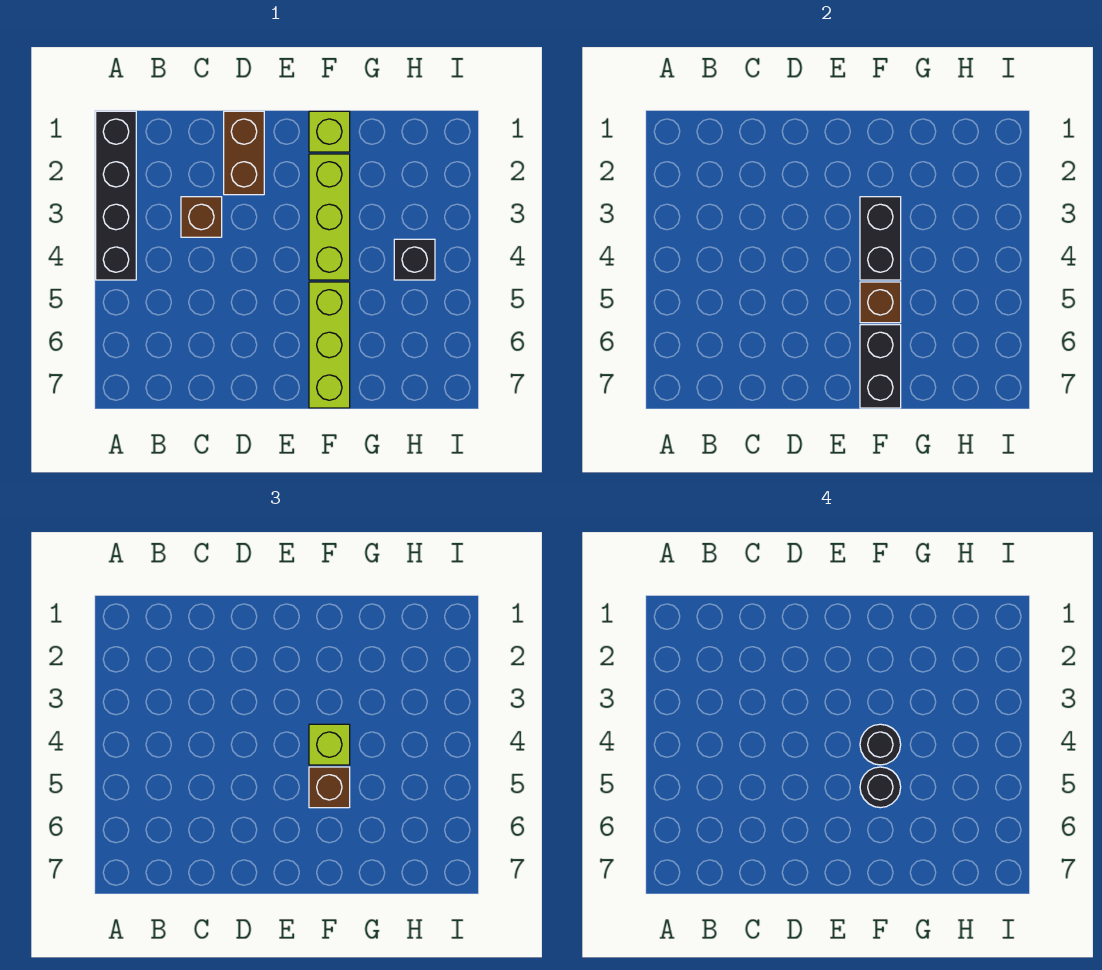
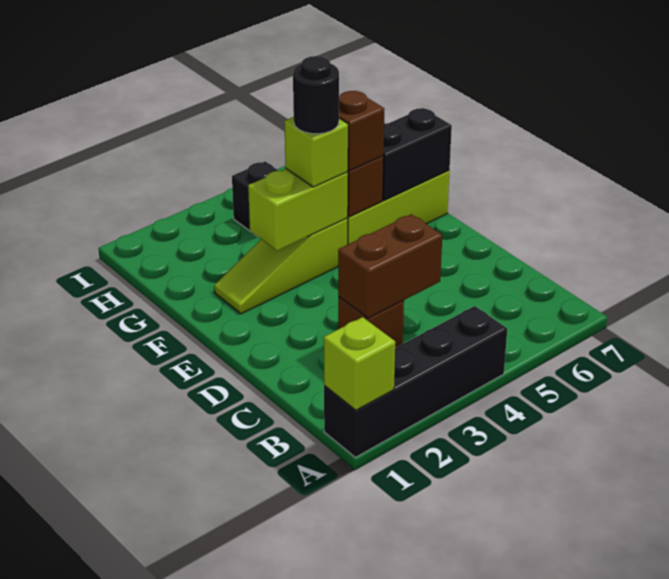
brown 1x2 brick [224,111,264,195] -> brown 1x2 brick moved to [338,214,442,318]
lime 1x1 brick [309,111,350,152] -> lime 1x1 brick moved to [324,317,395,410]
lime 1x3 brick [309,154,350,280] -> lime 1x3 slope [214,218,348,314]
black 1x2 brick [860,197,901,280] -> lime 1x2 brick [248,168,348,251]
black 1x1 round brick [860,767,901,808] -> none

